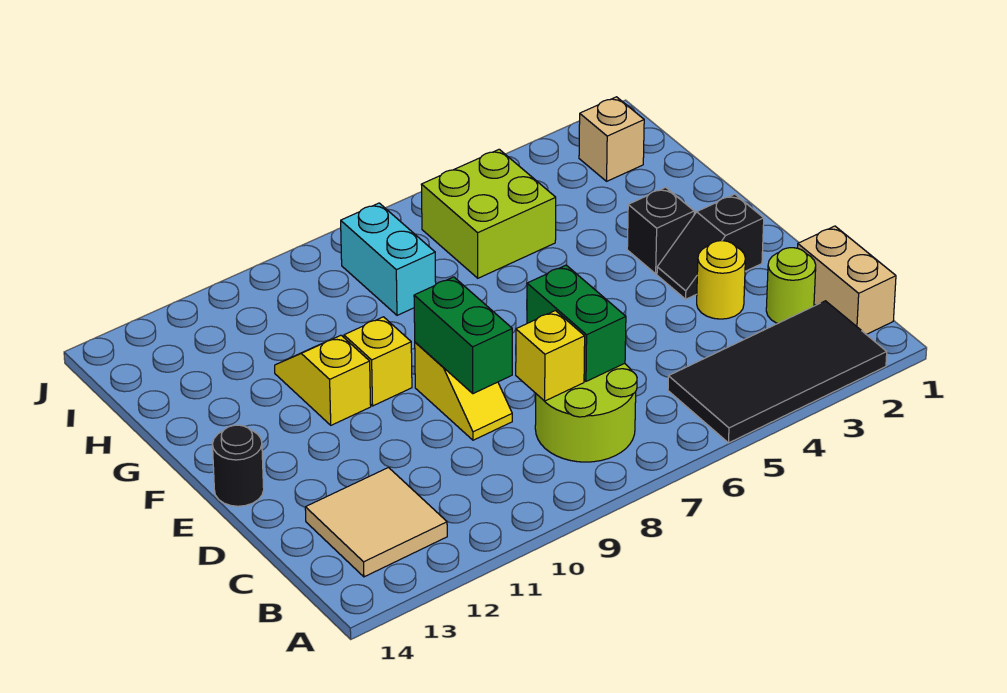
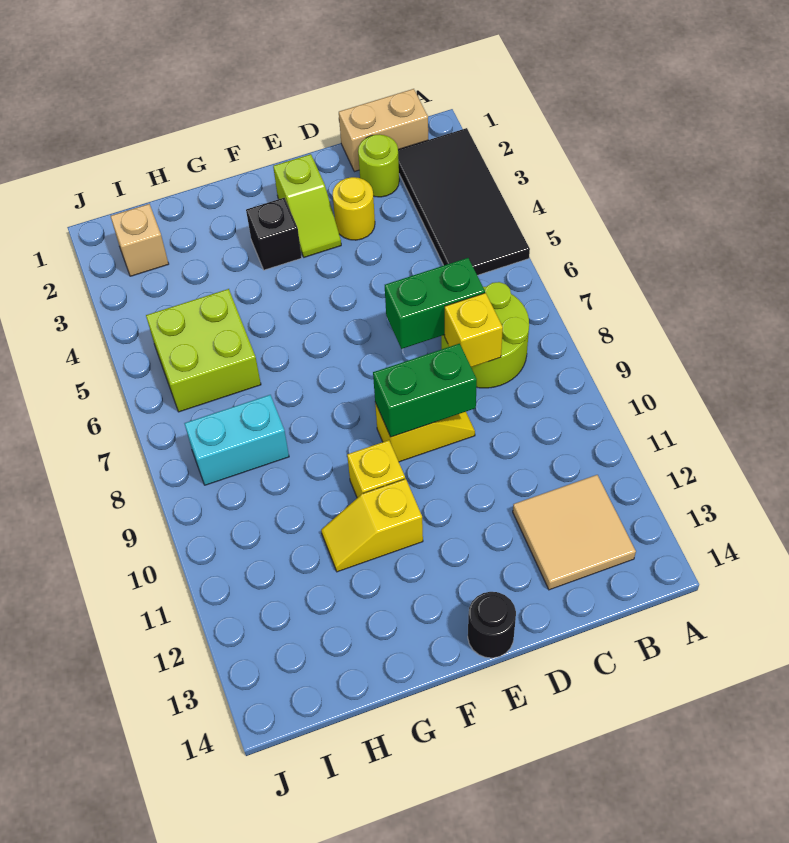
black 1x2 slope [657,194,764,299] -> lime 1x2 slope [273,154,341,257]

